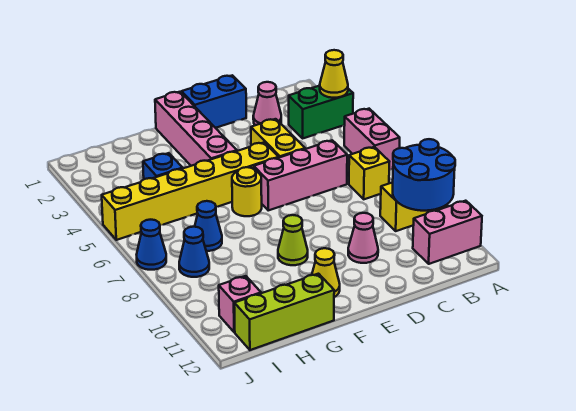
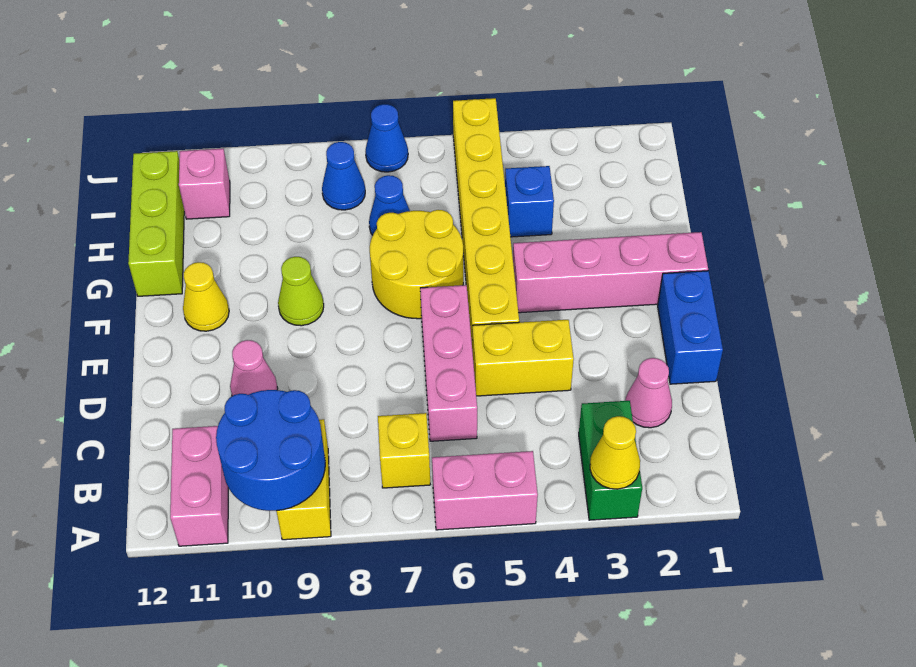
yellow 1x1 round brick [232,167,262,216] -> yellow 2x2 round brick [370,210,463,319]

